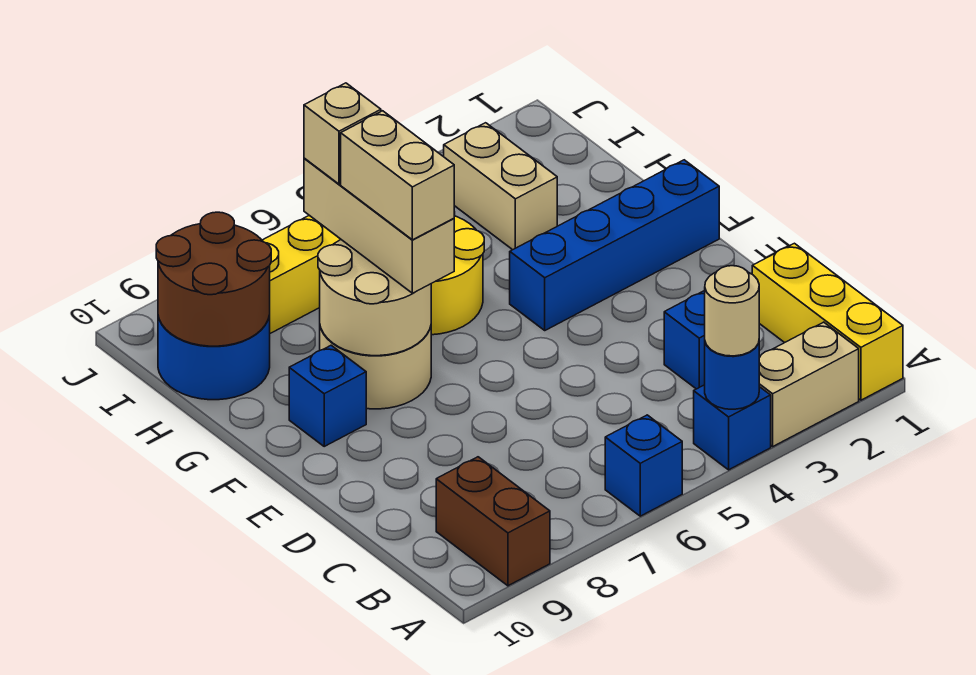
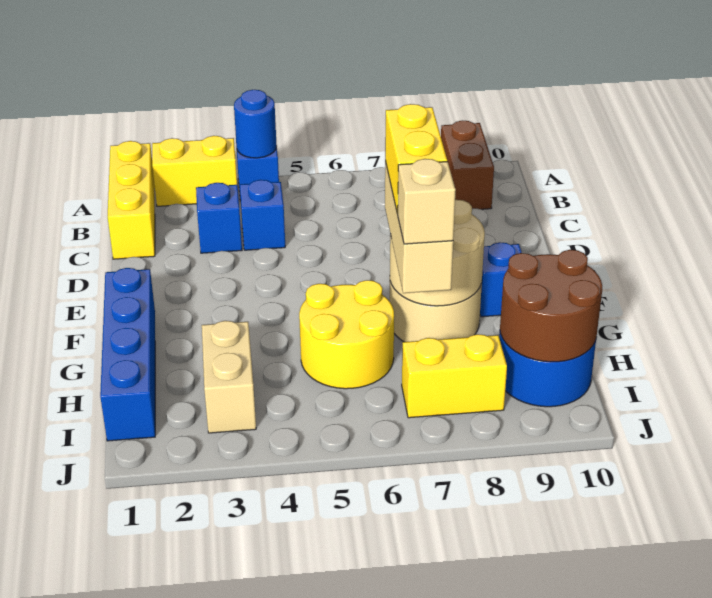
tan 1x2 brick [759,322,859,446] -> yellow 1x2 brick [152,136,237,206]
tan 1x1 round brick [705,266,759,356] -> none
blue 1x1 brick [605,415,682,516] -> blue 1x1 brick moved to [240,180,285,250]
blue 1x4 brick [510,160,719,330] -> blue 1x4 brick turned to [100,268,155,441]
tan 1x2 brick [341,111,454,240] -> yellow 1x2 brick [385,104,447,214]

